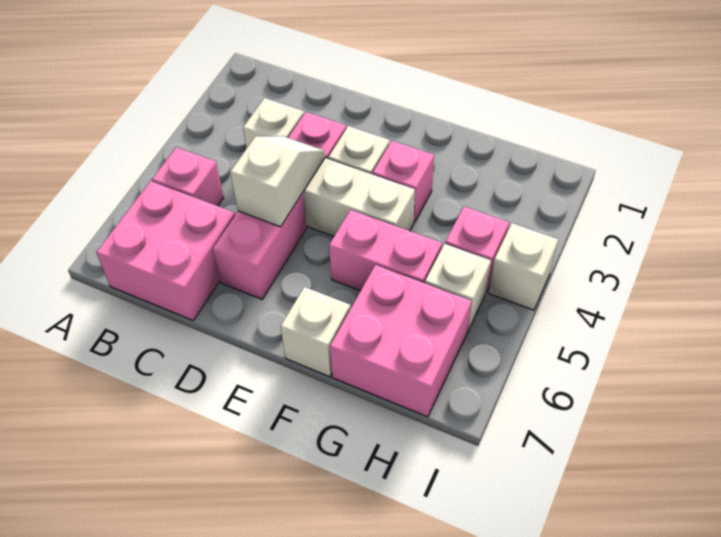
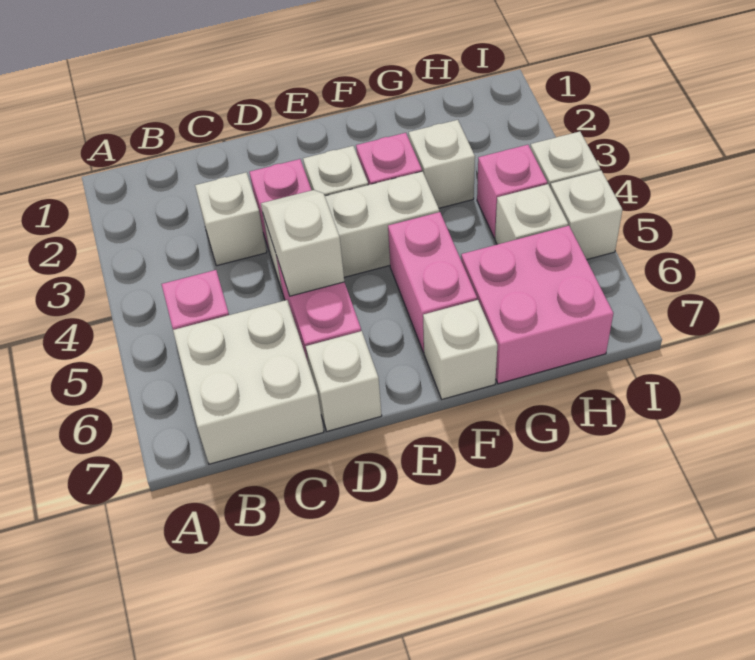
pink 2x2 brick [96,181,235,320] -> white 2x2 brick [173,300,324,464]
none -> white 1x1 brick [306,331,382,431]
pink 1x2 brick [329,210,442,291] -> pink 1x2 brick turned to [388,212,477,353]
none -> white 1x1 brick [409,120,475,208]
none -> white 1x1 brick [550,171,622,260]

